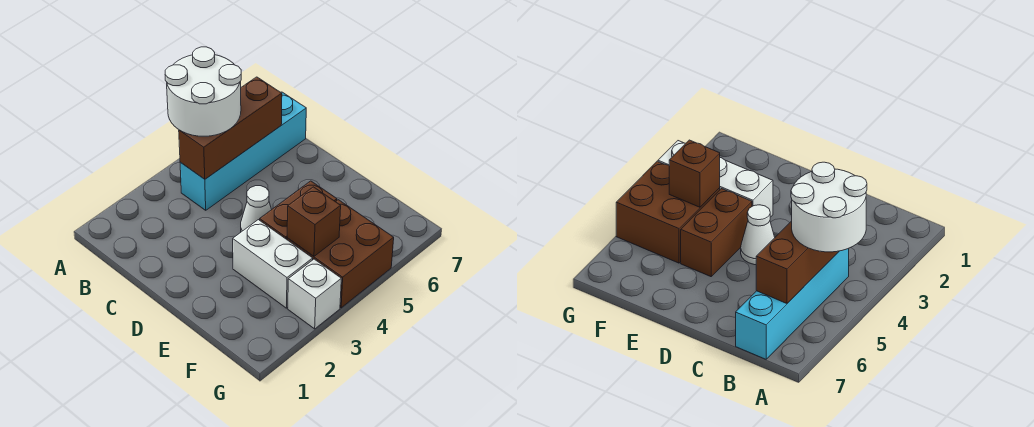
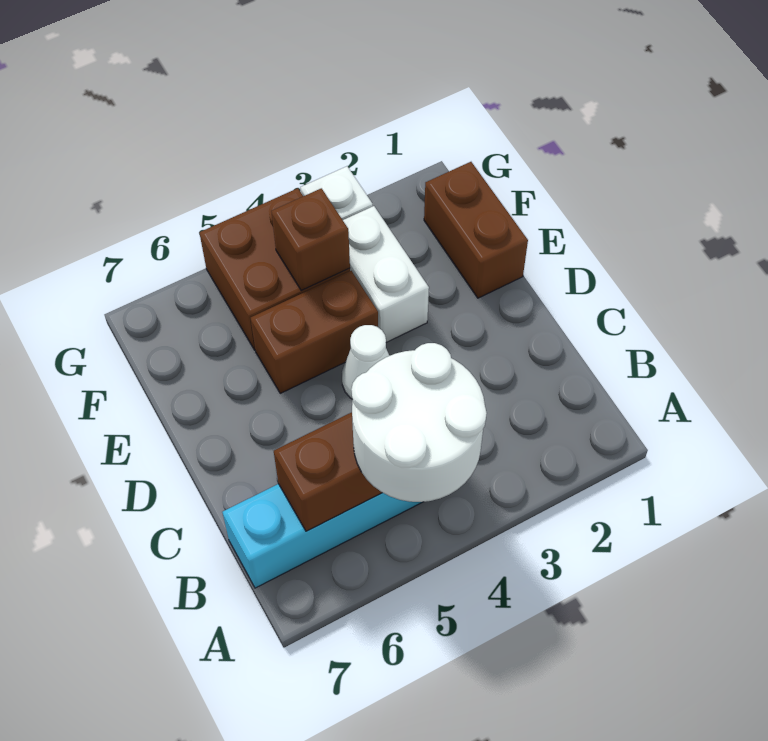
none -> brown 1x2 brick [424,162,528,298]

